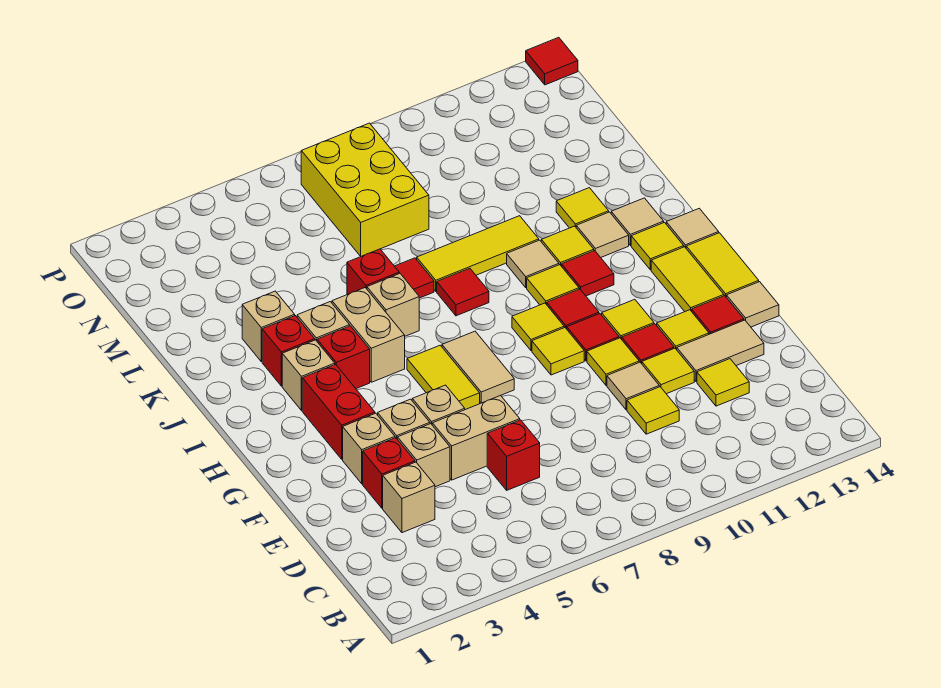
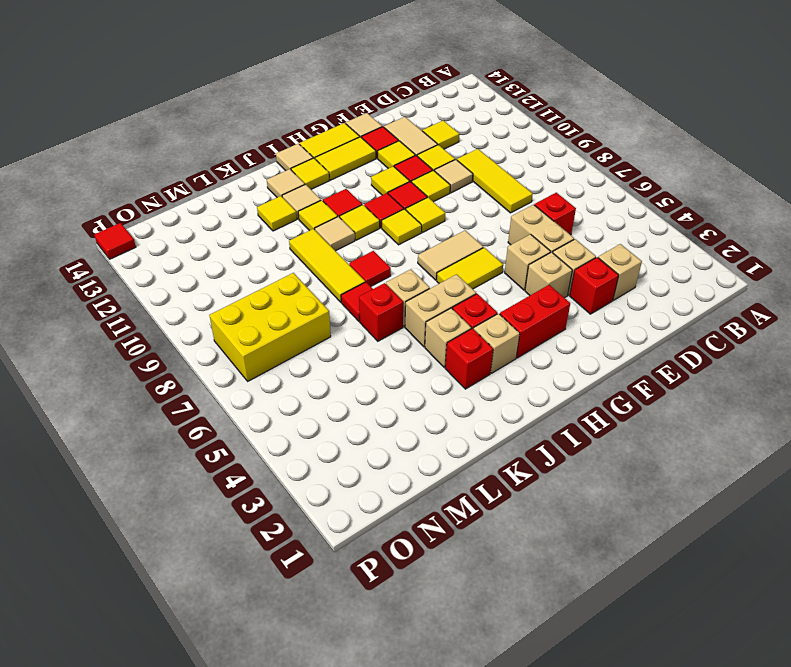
yellow 1x1 tile [627,387,679,434] -> yellow 1x3 tile [457,149,533,213]
tan 1x1 brick [343,413,395,484] -> none
tan 1x1 brick [242,291,295,362] -> none

